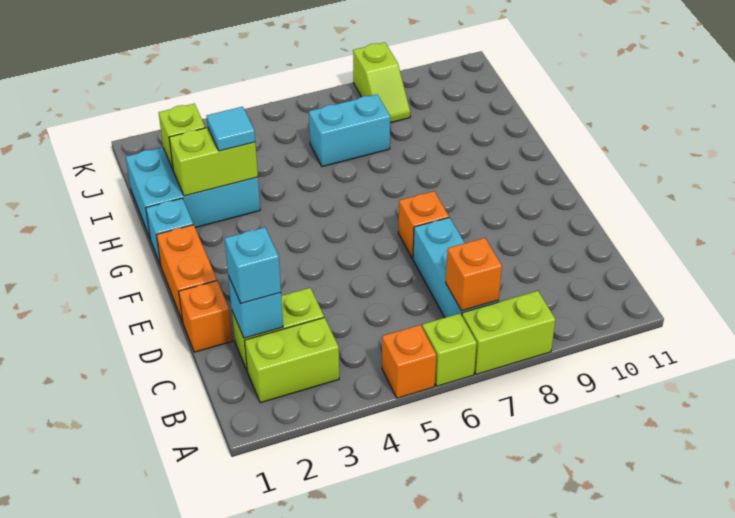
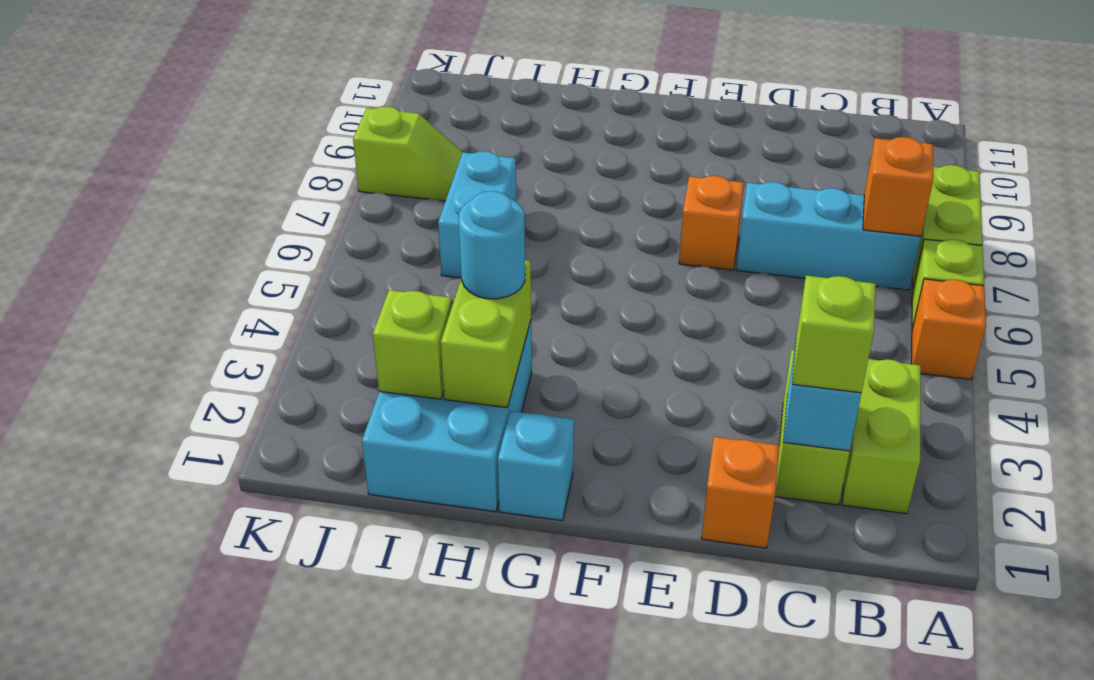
cyan 1x1 brick [225,227,281,303] -> lime 1x1 brick [792,276,876,393]
orange 1x2 brick [156,225,217,322] -> none
cyan 1x1 tile [206,107,255,151] -> cyan 1x1 round brick [459,191,525,299]

